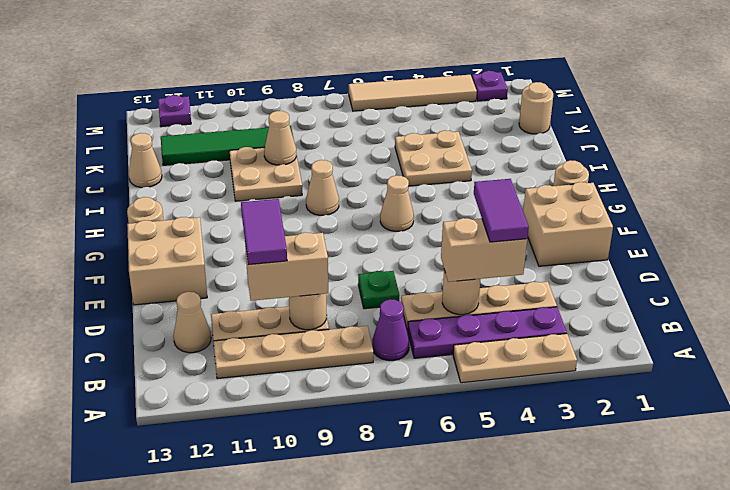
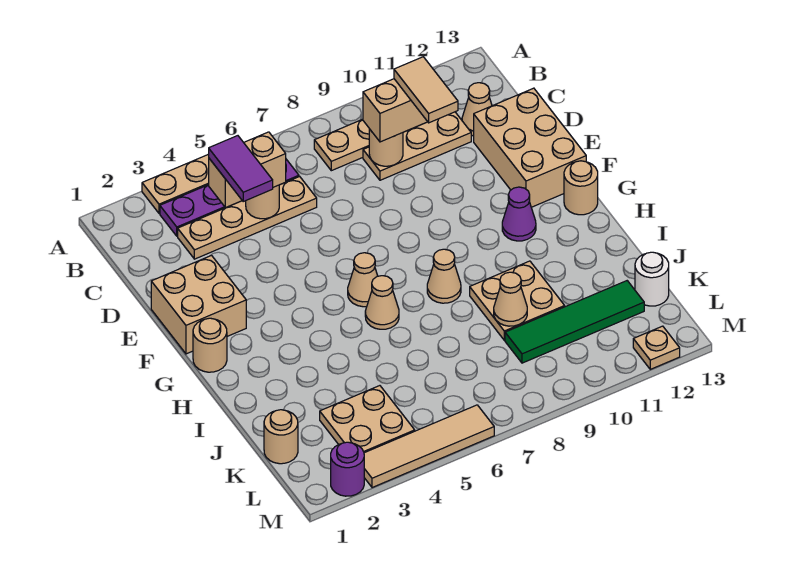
purple 1x1 cone [372,299,409,361] -> purple 1x1 cone moved to [502,187,536,241]
purple 1x2 tile [241,199,287,265] -> tan 1x2 tile [394,57,458,123]
green 1x1 plate [358,271,399,309] -> none
tan 2x2 brick [127,217,207,305] -> tan 2x3 brick [474,88,586,207]
tan 2x2 plate [395,130,472,186] -> tan 2x2 plate moved to [320,386,415,453]
tan 1x1 cone [129,133,162,188] -> tan 1x1 cone moved to [365,276,399,329]
none -> white 1x1 round brick [635,252,669,306]
purple 1x1 plate [472,71,508,101] -> purple 1x1 round brick [331,442,364,496]
purple 1x1 plate [158,95,191,127] -> tan 1x1 plate [633,326,680,369]

